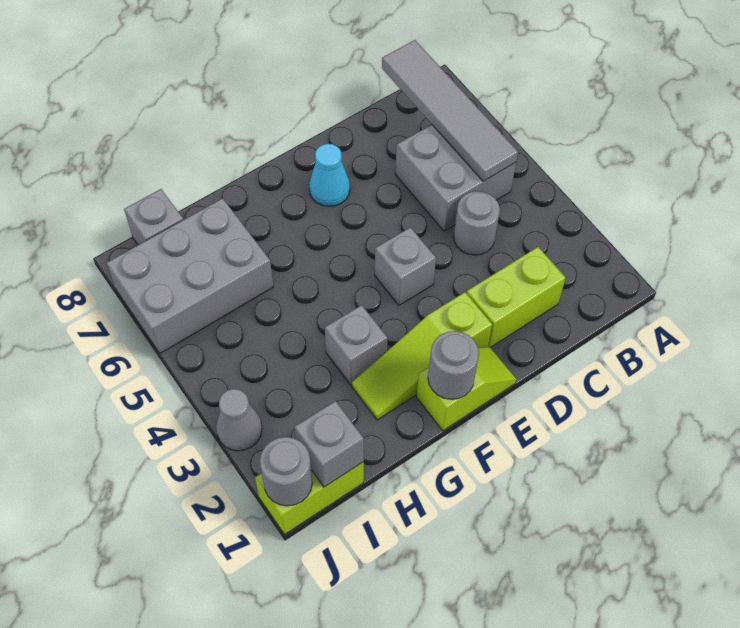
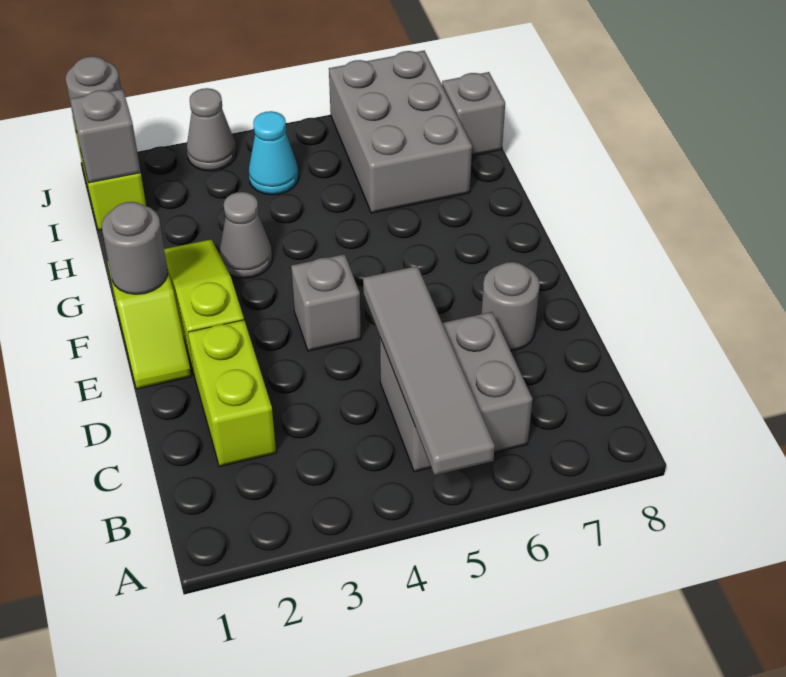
grey 1x4 tile [382,40,518,181] -> grey 1x4 tile turned to [363,266,495,475]
grey 1x1 round brick [454,191,500,255] -> grey 1x1 round brick moved to [482,262,540,351]
cyan 1x1 cone [309,144,350,206] -> cyan 1x1 cone moved to [249,111,299,195]
grey 1x1 brick [325,305,388,385] -> grey 1x1 cone [220,192,272,278]

